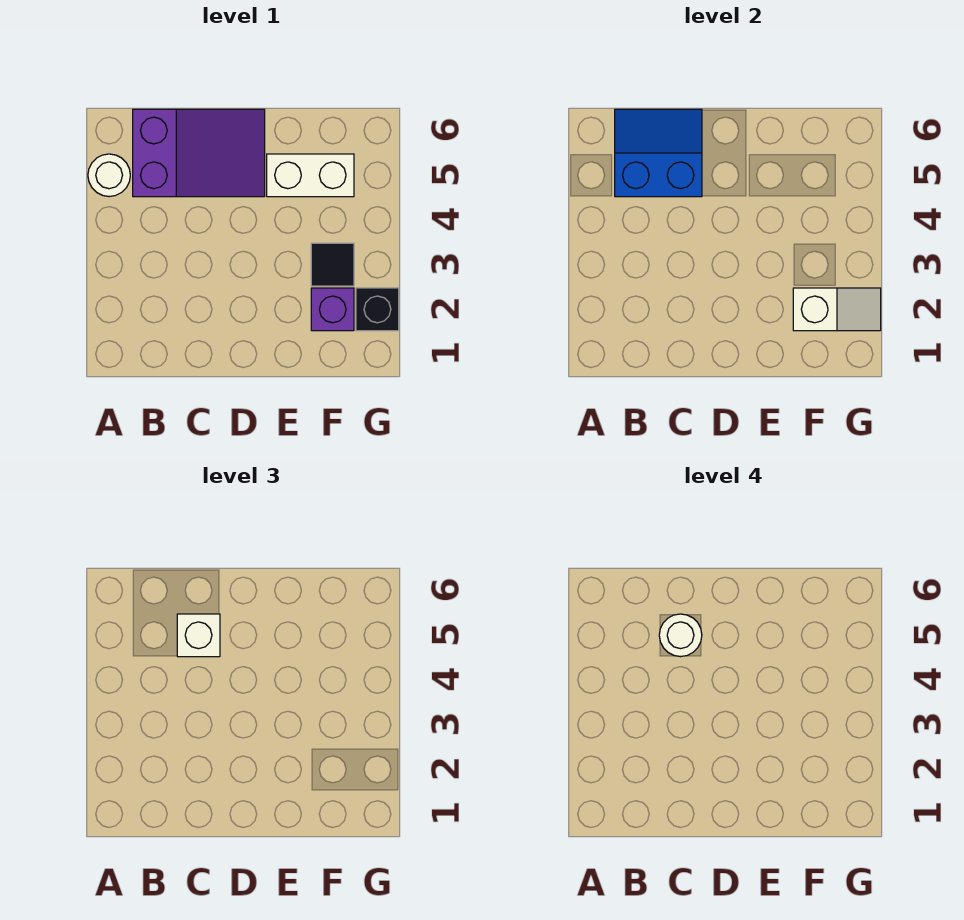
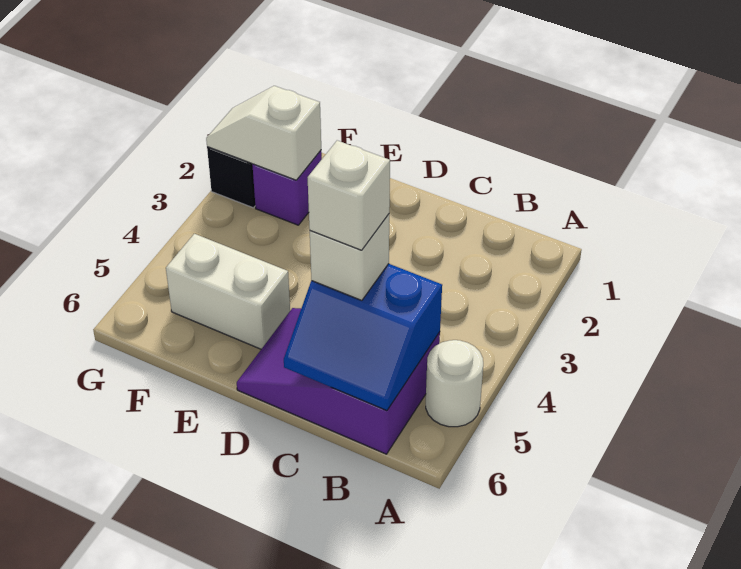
white 1x1 round brick [659,614,702,657] -> white 1x1 brick [308,140,390,250]
black 1x1 tile [311,243,354,286] -> none

